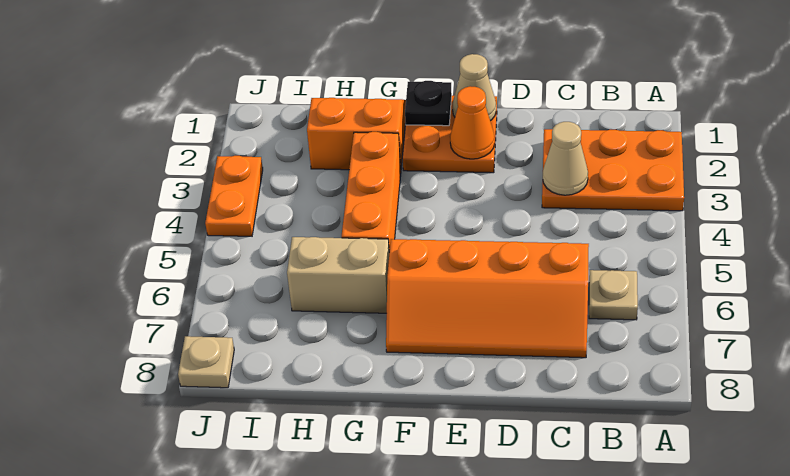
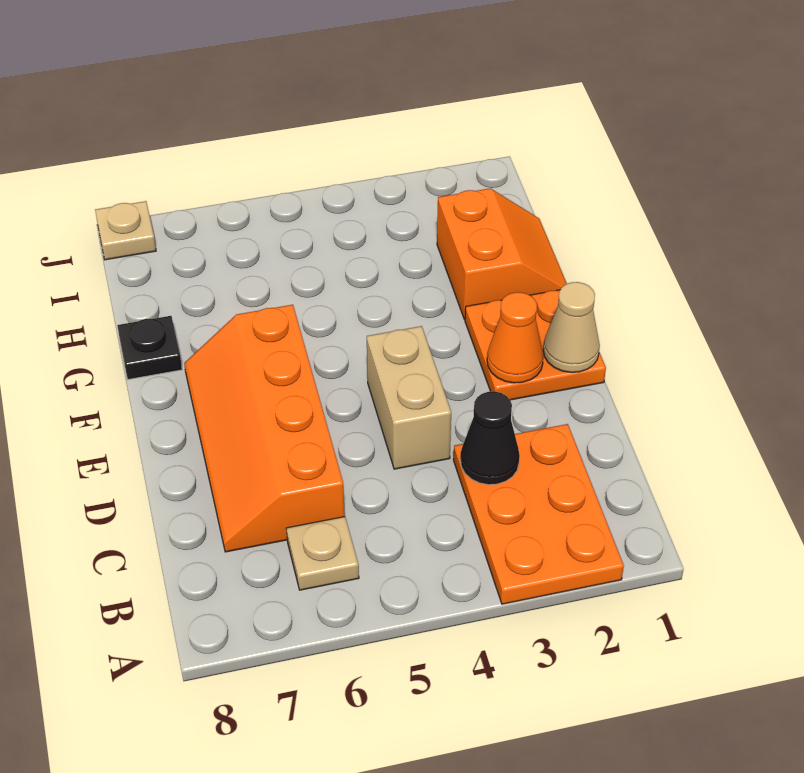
tan 1x1 cone [543,122,588,195] -> black 1x1 cone [461,391,520,485]
black 1x1 plate [405,81,452,126] -> black 1x1 plate moved to [117,316,182,379]
orange 1x3 brick [342,132,401,253] -> none
tan 1x2 brick [287,237,389,313] -> tan 1x2 brick moved to [367,326,451,469]
orange 1x2 plate [205,156,263,236] -> none

